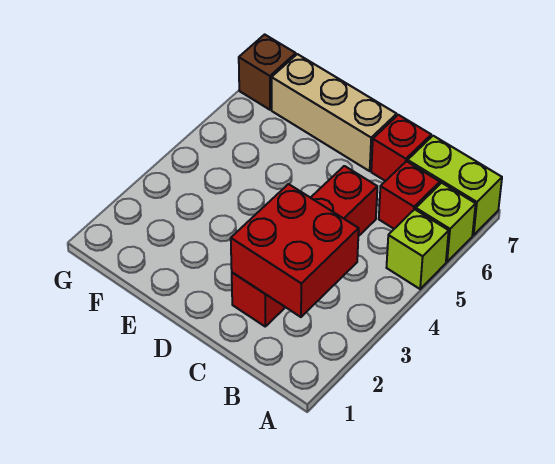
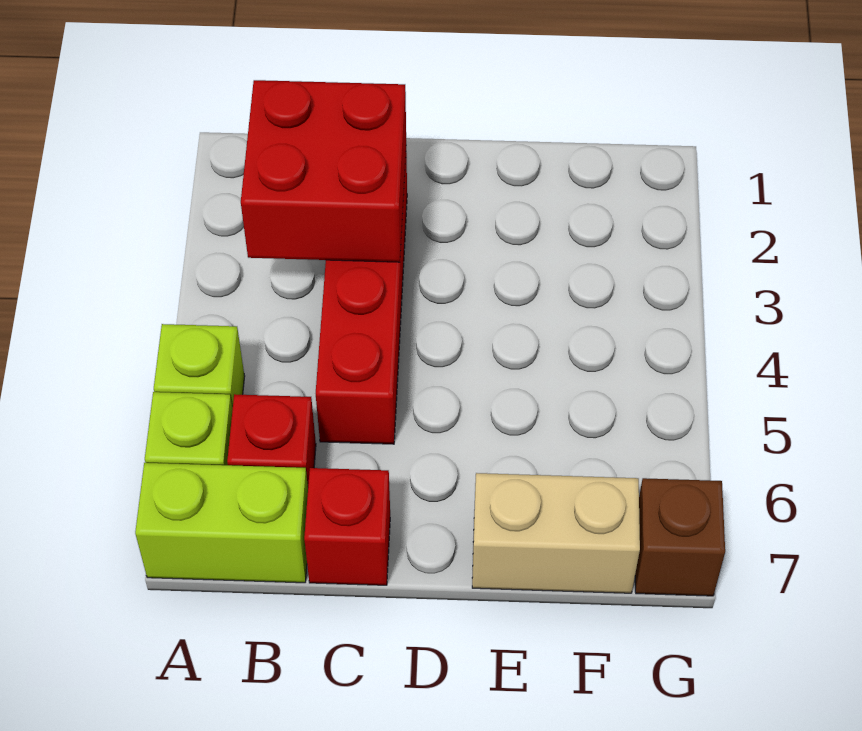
tan 1x3 brick [272,54,397,171] -> tan 1x2 brick [472,473,640,593]

